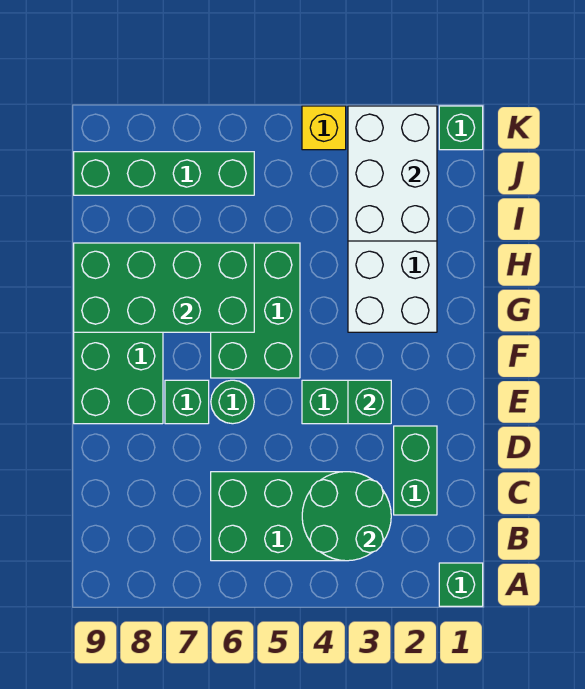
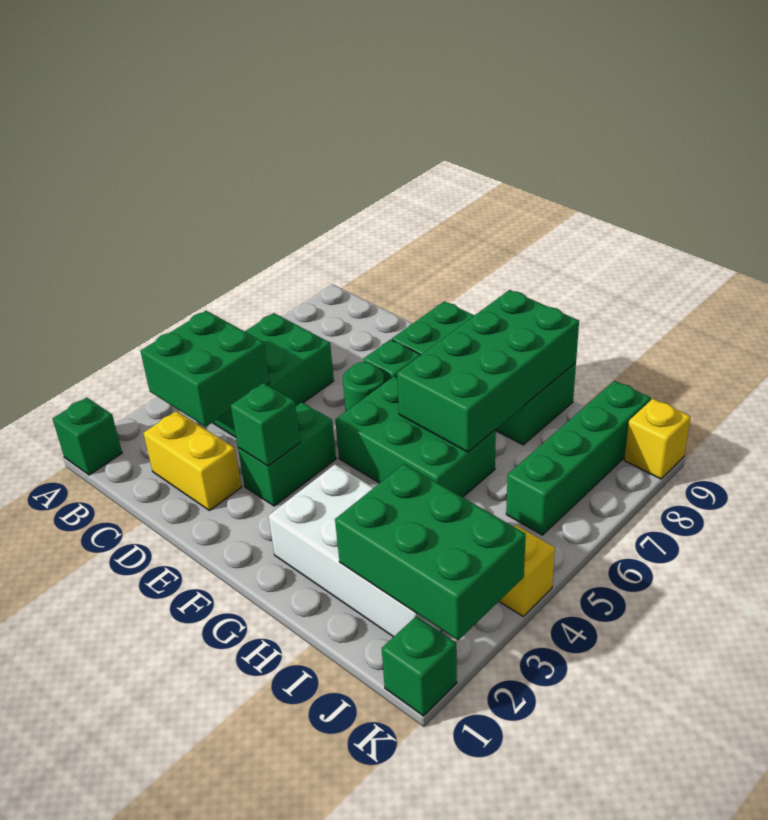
green 2x2 round brick [302,472,391,561] -> green 2x2 brick [140,311,270,427]
green 1x2 brick [394,426,437,515] -> yellow 1x2 brick [143,411,242,511]
white 2x3 brick [348,106,437,241] -> green 2x3 brick [335,464,526,640]
none -> yellow 1x1 brick [624,399,691,479]

